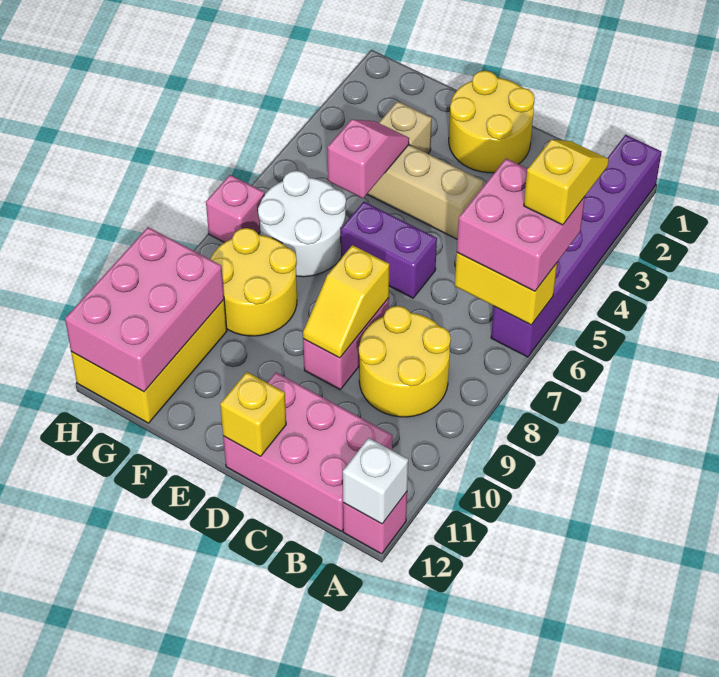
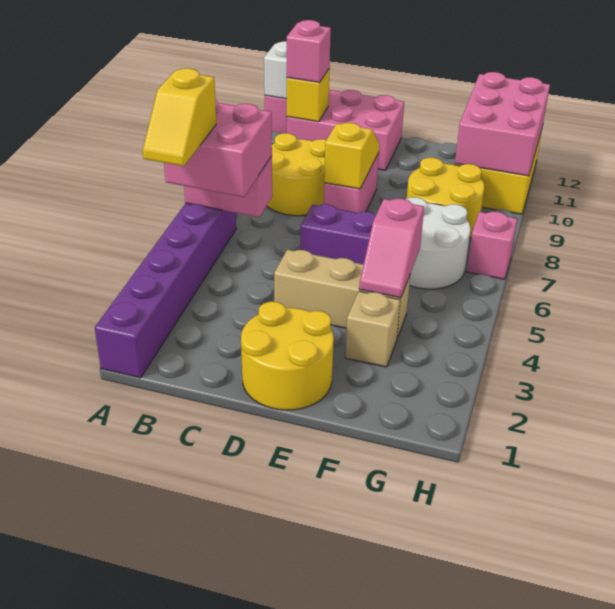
yellow 1x2 brick [455,253,557,325] -> pink 1x2 brick [184,156,272,217]
none -> pink 1x1 brick [287,20,331,82]
yellow 1x1 brick [220,372,286,456] -> yellow 1x1 brick moved to [287,68,330,122]

